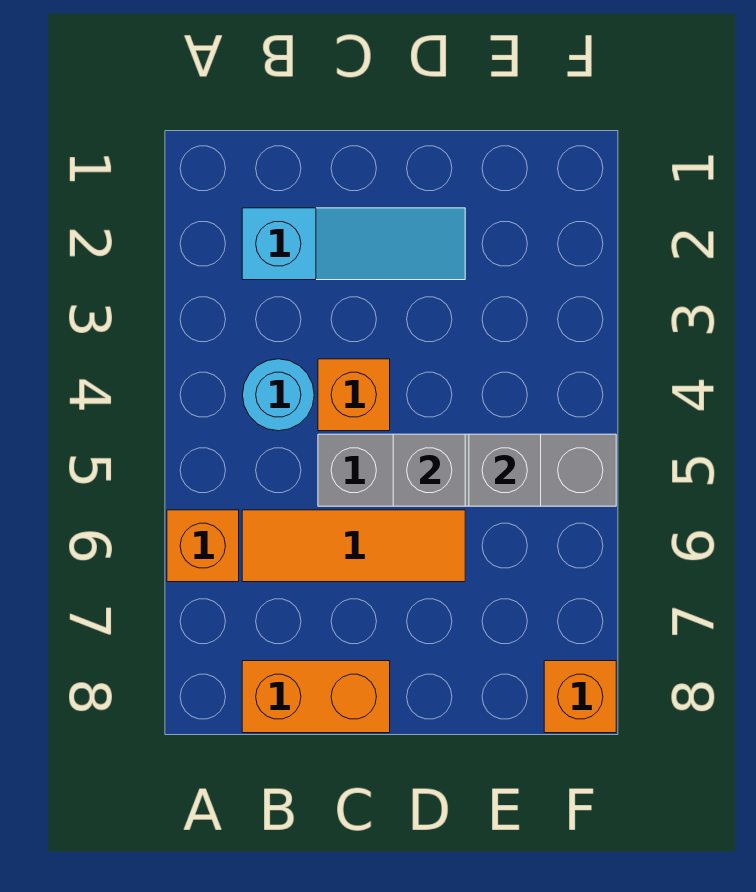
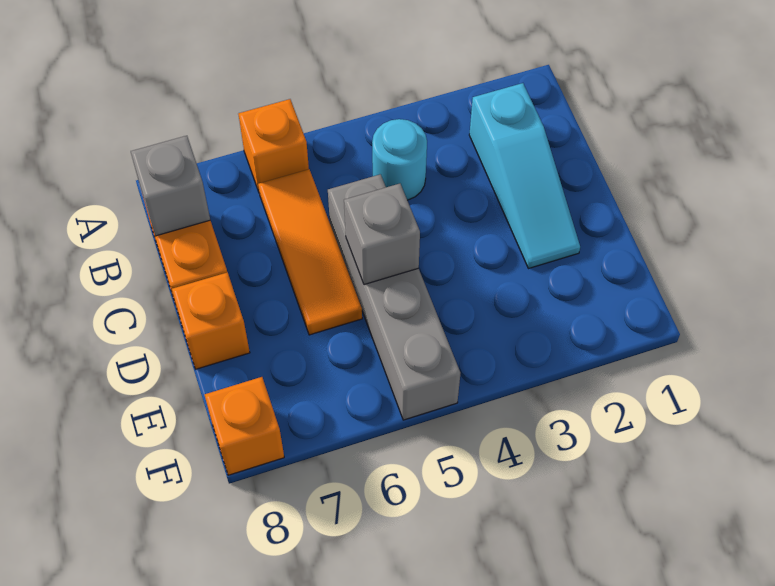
orange 1x1 brick [318,359,390,431] -> orange 1x1 brick moved to [172,272,250,369]
grey 1x1 brick [469,434,541,506] -> grey 1x1 brick moved to [131,136,210,236]

